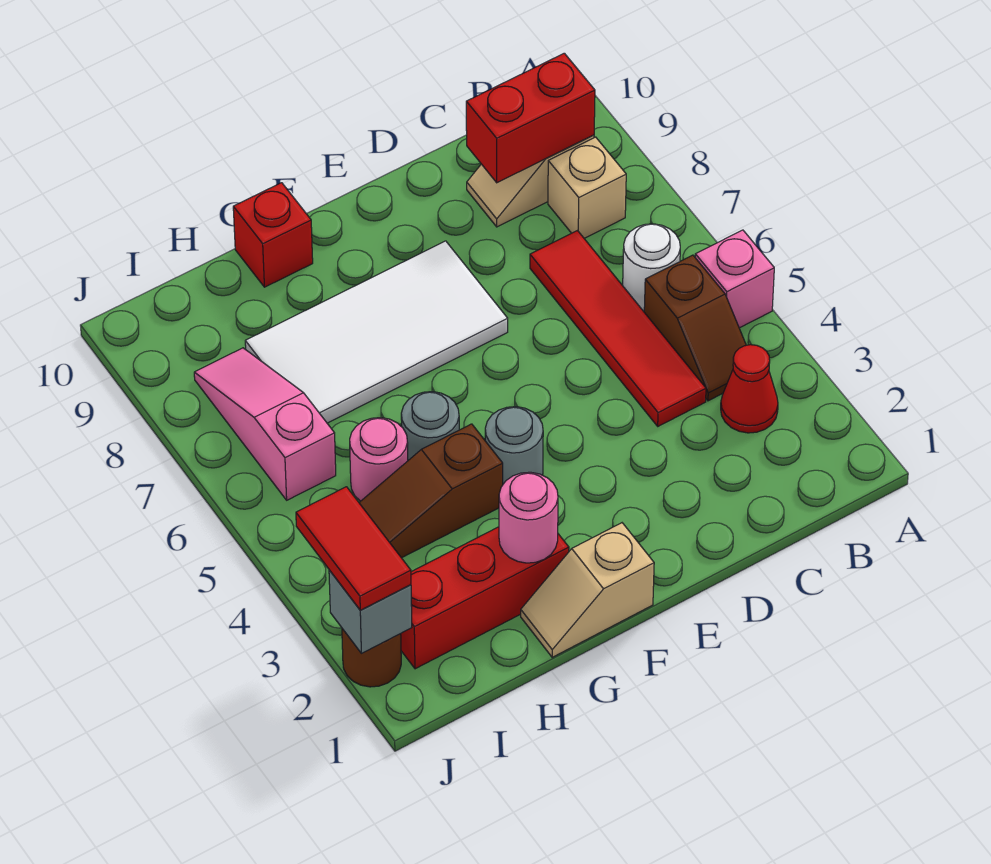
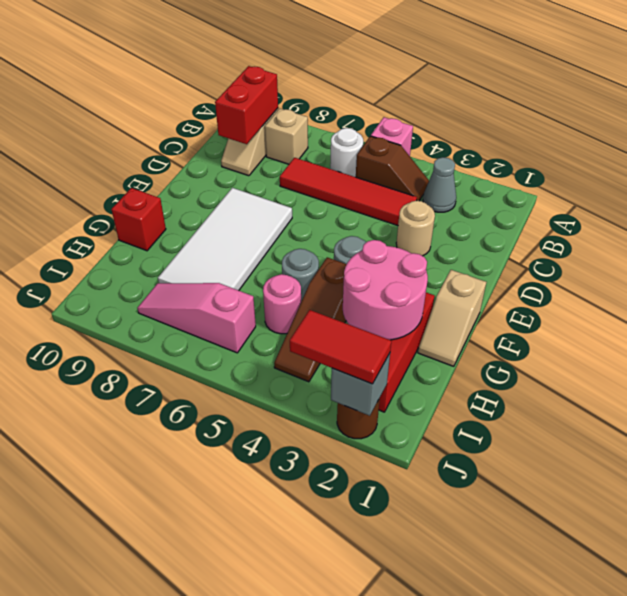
red 1x1 cone [721,345,778,433] -> grey 1x1 cone [423,157,456,212]
none -> tan 1x1 round brick [396,201,435,256]
pink 1x1 round brick [499,472,558,563] -> pink 2x2 round brick [343,240,428,340]

